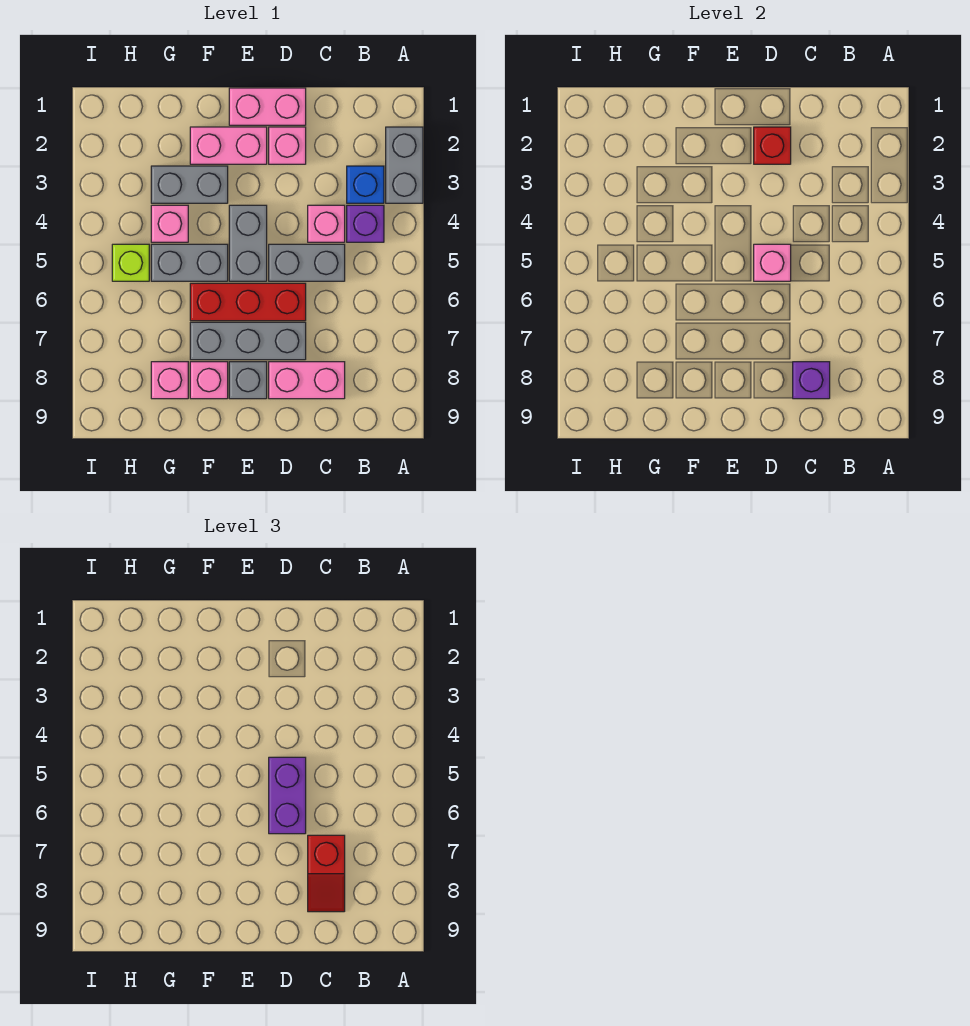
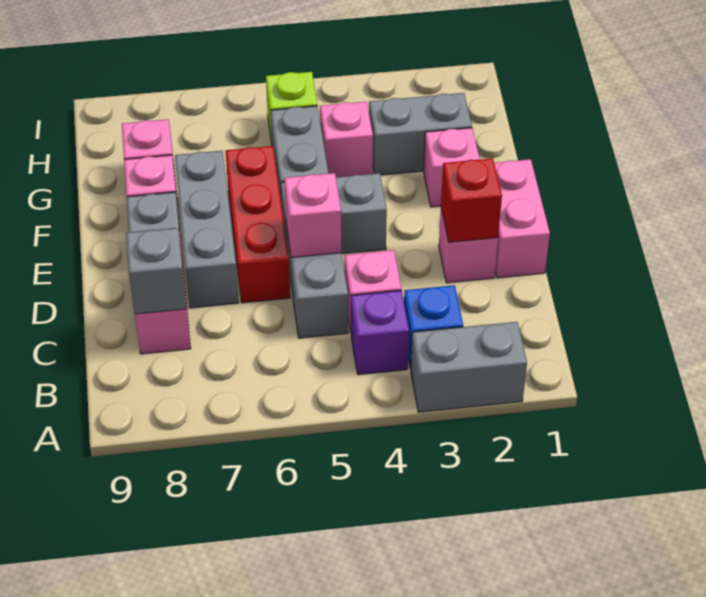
red 1x2 slope [308,835,345,912] -> none
purple 1x1 brick [793,362,830,399] -> grey 1x1 brick [126,228,186,314]
purple 1x2 brick [269,757,306,834] -> none
pink 1x2 brick [190,127,267,164] -> pink 1x1 brick [424,128,480,207]
grey 1x2 brick [151,166,228,203] -> grey 1x2 brick turned to [369,93,472,175]

